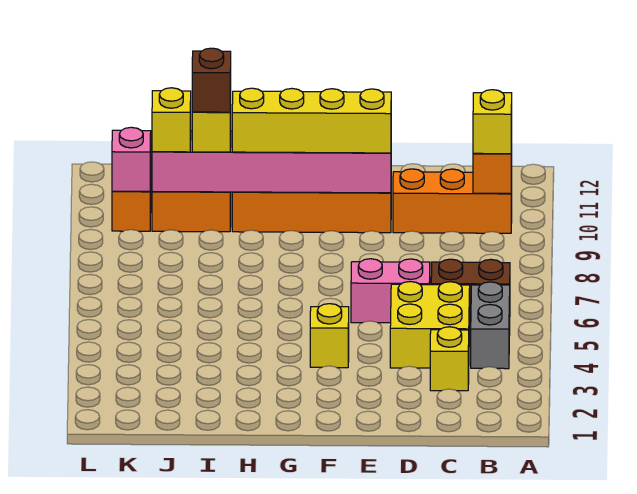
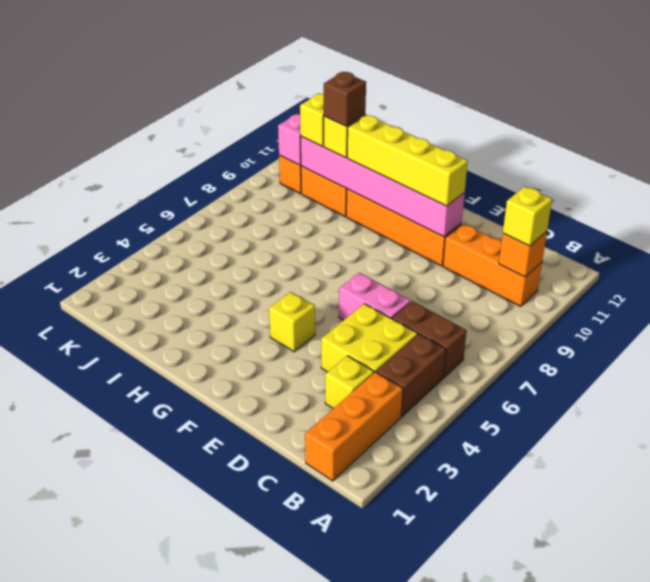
none -> orange 1x3 brick [305,372,403,481]
grey 1x2 brick [471,282,510,369] -> brown 1x2 brick [376,334,446,417]

